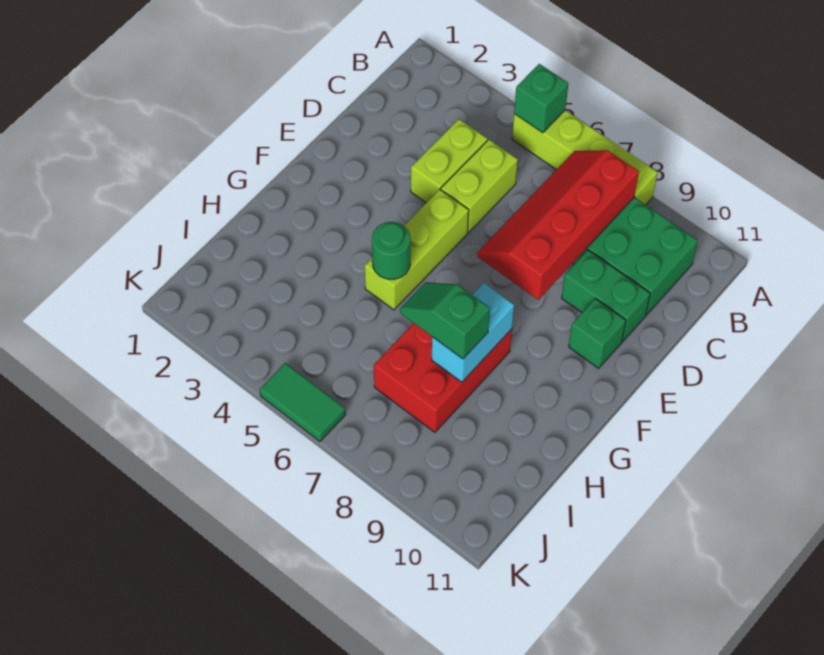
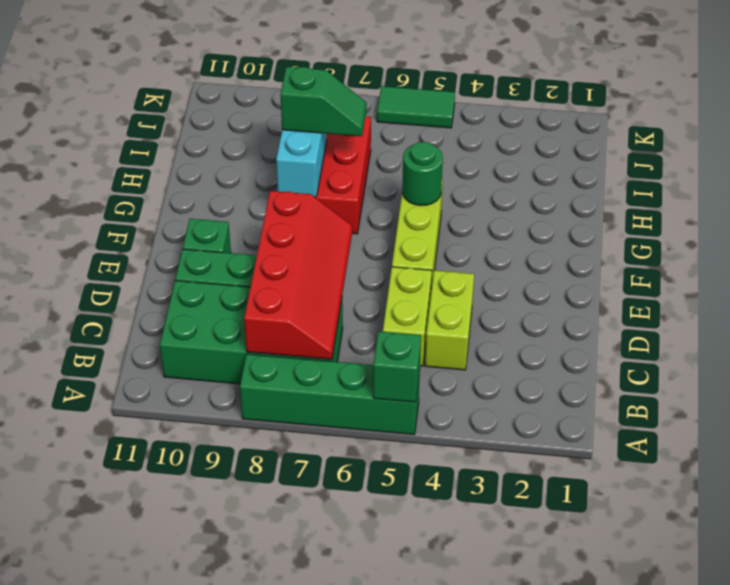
lime 1x4 brick [512,110,658,205] -> green 1x4 brick [240,354,420,435]

